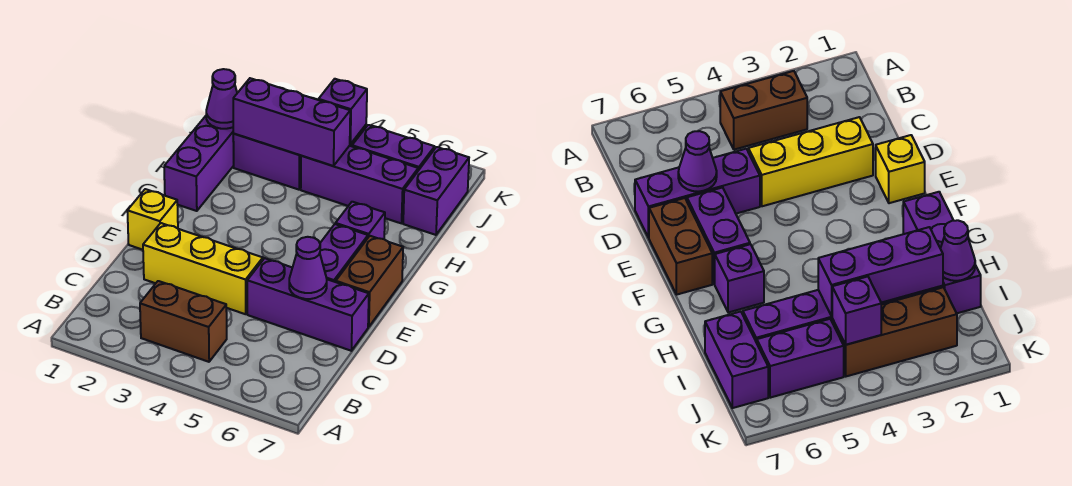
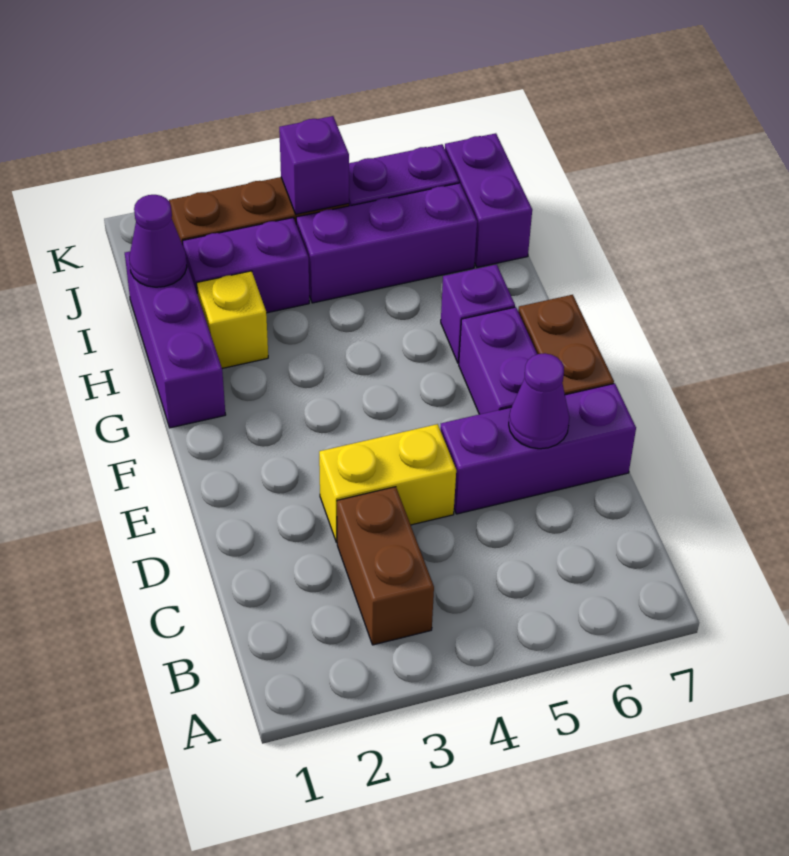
brown 1x2 brick [140,281,227,362] -> brown 1x2 brick turned to [337,487,434,645]
yellow 1x3 brick [143,223,263,314] -> yellow 1x2 brick [319,424,456,543]
yellow 1x1 brick [127,189,178,250] -> yellow 1x1 brick moved to [197,271,268,368]
purple 1x3 brick [233,78,350,166] -> none

